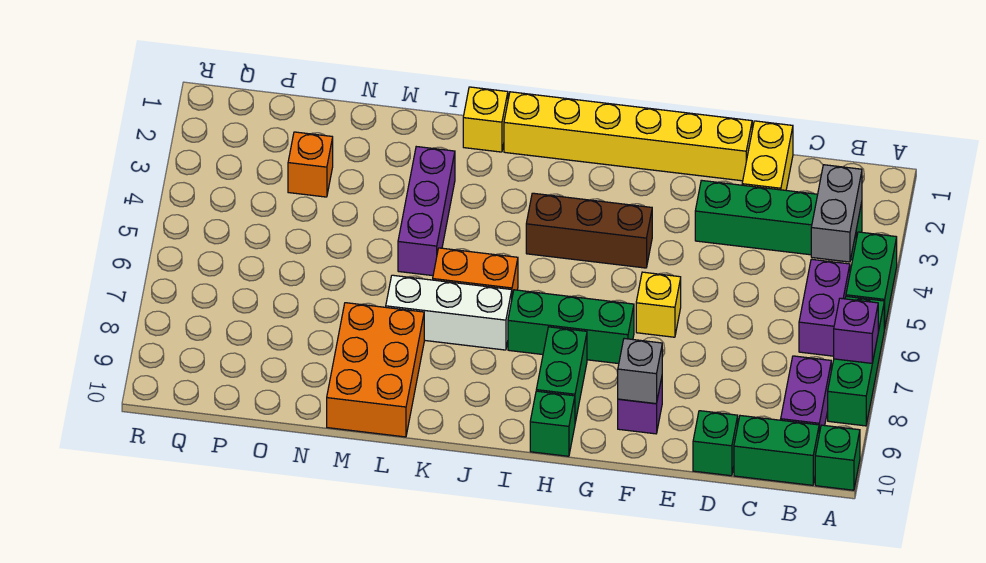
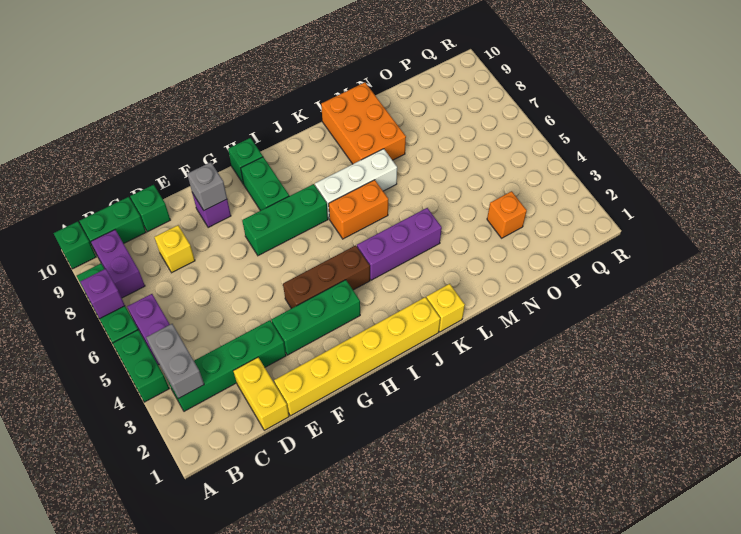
none -> green 1x3 brick [271,280,360,355]
yellow 1x1 brick [636,272,681,337] -> yellow 1x1 brick moved to [154,225,195,273]
purple 1x3 brick [398,147,455,276] -> purple 1x3 brick turned to [357,208,442,280]

